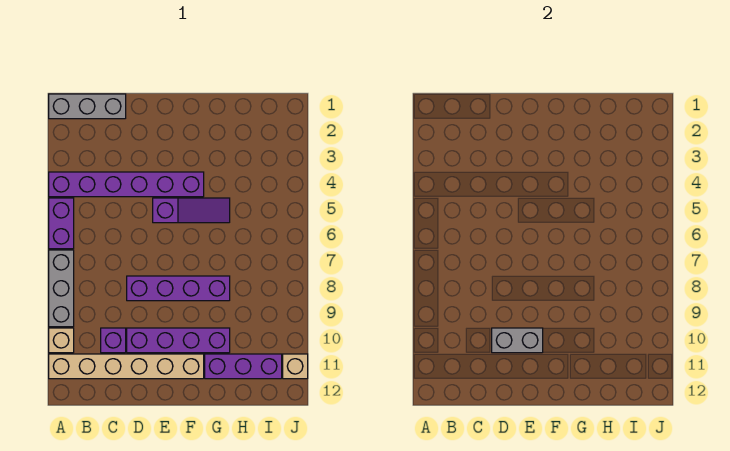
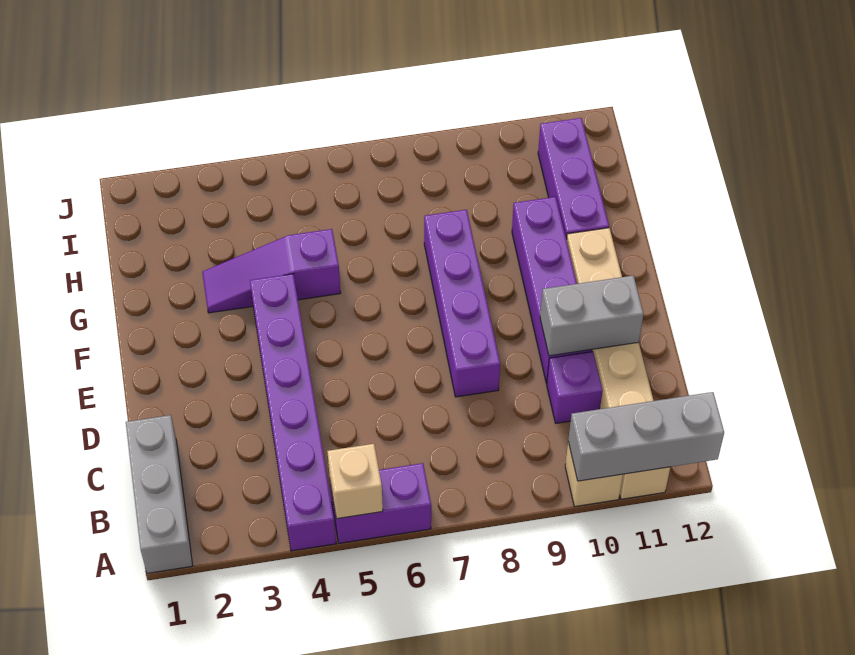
grey 1x3 brick [49,250,74,327] -> grey 1x3 brick moved to [568,392,724,481]
grey 1x2 brick [492,328,543,353] -> grey 1x2 brick turned to [540,276,644,356]
purple 1x3 slope [153,198,230,223] -> purple 1x3 slope turned to [202,229,341,313]
tan 1x1 brick [283,354,308,379] -> tan 1x1 brick moved to [327,444,383,519]

